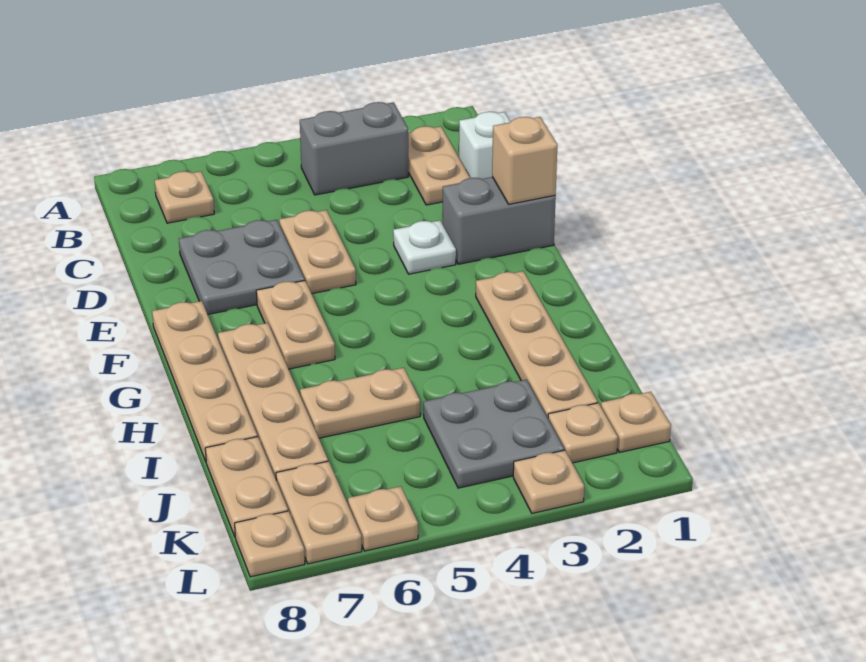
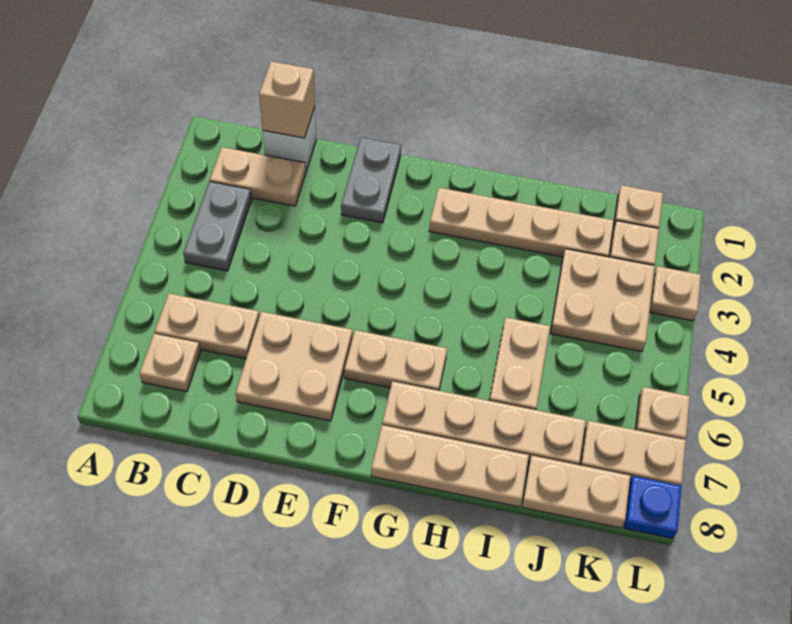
grey 1x2 brick [300,102,408,195] -> grey 1x2 plate [183,182,252,271]
tan 1x2 plate [279,210,356,294] -> tan 1x2 plate moved to [155,294,259,359]
grey 2x2 plate [179,220,305,314] -> tan 2x2 plate [236,312,352,421]
grey 1x2 brick [442,177,556,264] -> grey 1x2 plate [341,137,401,223]
tan 1x1 brick [492,117,557,204] -> tan 1x1 brick moved to [259,61,315,138]
white 1x1 plate [393,220,456,274] -> none
tan 1x4 plate [152,301,257,461] -> tan 1x3 plate [371,425,529,507]
grey 2x2 plate [424,380,564,488] -> tan 2x2 plate [550,249,655,352]
tan 1x1 plate [235,511,305,577] -> blue 1x1 plate [624,476,682,539]

